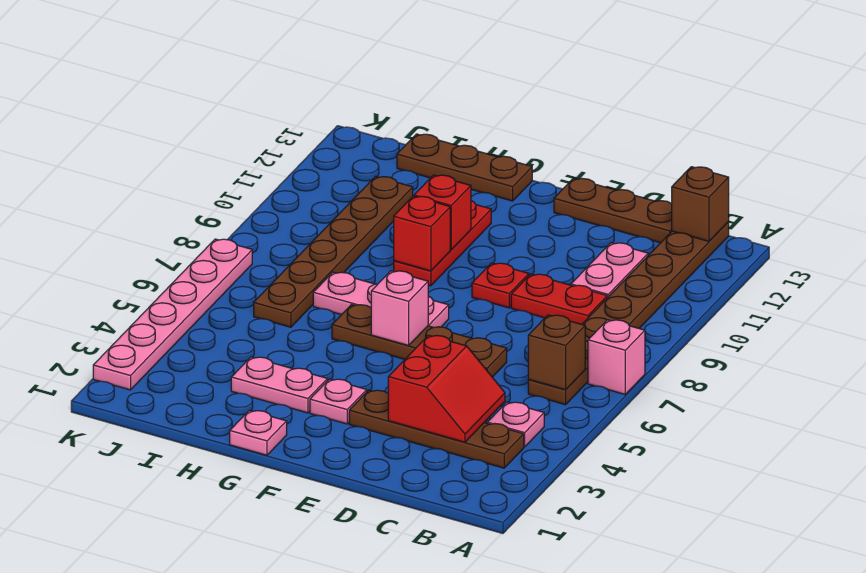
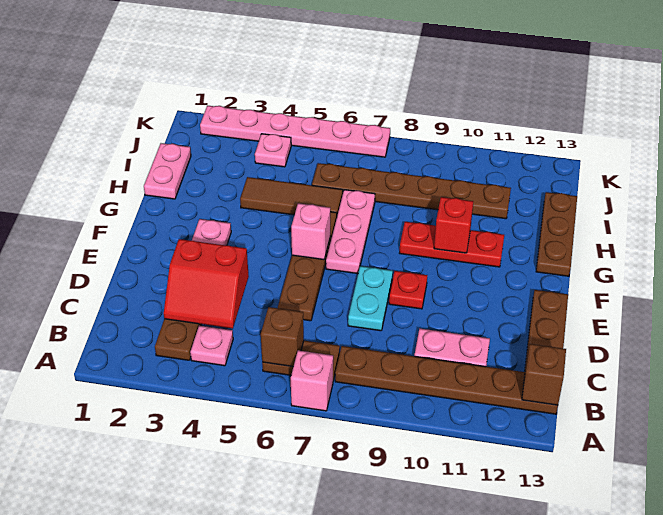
red 1x2 plate [511,274,607,324] -> none
none -> cyan 1x2 plate [348,266,393,331]
pink 1x1 plate [230,410,287,455] -> pink 1x1 plate moved to [255,134,291,167]
pink 1x2 plate [231,357,328,413] -> pink 1x2 plate moved to [144,143,191,199]
red 1x1 brick [394,196,450,271] -> none
none -> brown 1x3 tile [240,177,343,215]

